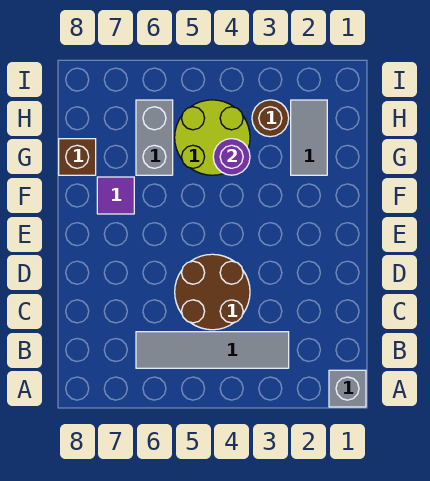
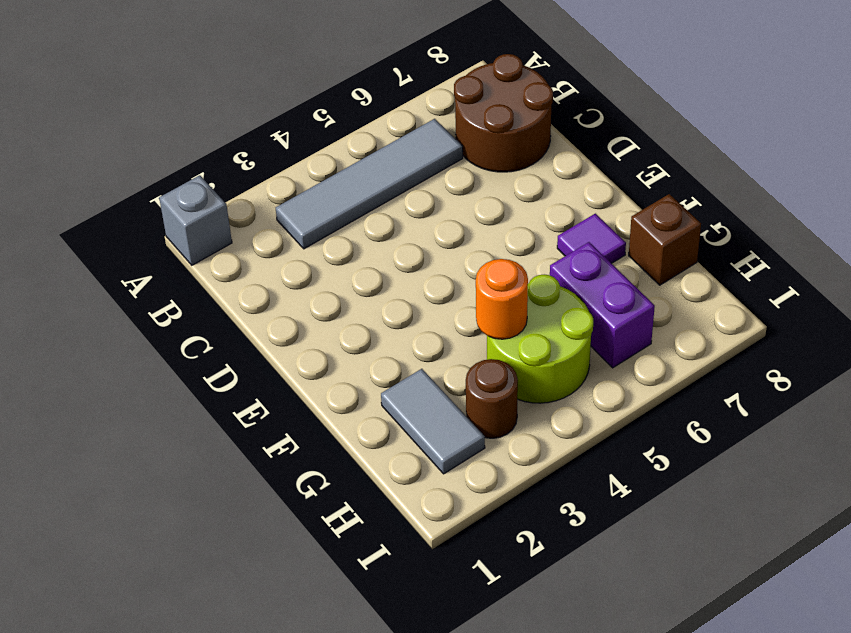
brown 2x2 round brick [175,254,250,330] -> brown 2x2 round brick moved to [454,54,553,172]
purple 1x1 round brick [213,139,250,175] -> orange 1x1 round brick [476,259,528,339]
grey 1x2 brick [136,100,173,175] -> purple 1x2 brick [550,242,655,368]

